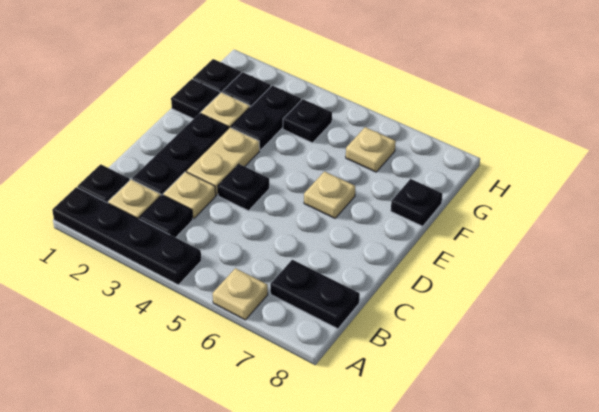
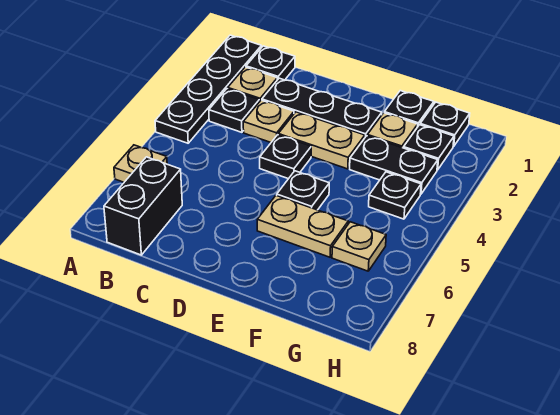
black 1x2 plate [270,260,360,329] -> black 1x2 brick [104,157,182,255]
tan 1x1 plate [304,172,355,218] -> tan 1x2 plate [257,195,348,257]
black 1x1 plate [391,179,442,226] -> black 1x1 plate moved to [277,171,329,210]

